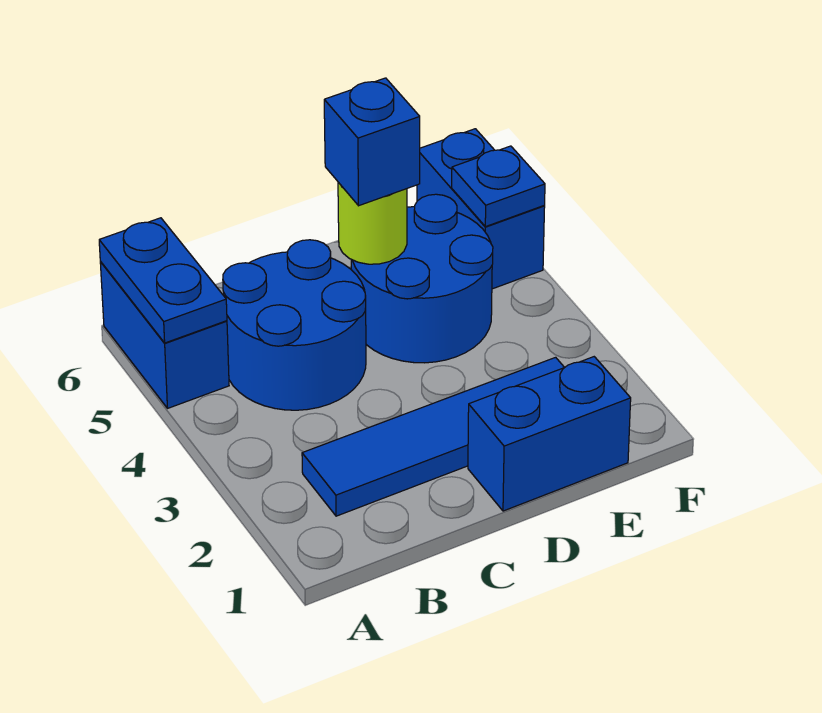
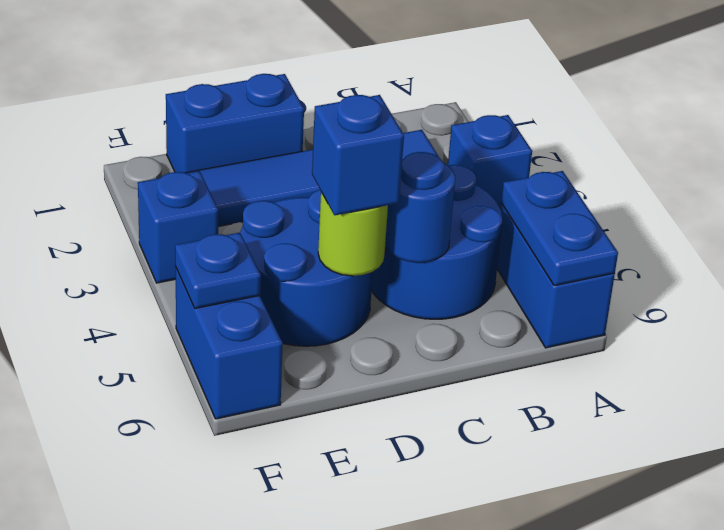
none -> blue 1x1 brick [448,115,532,209]
none -> blue 1x1 round brick [385,152,455,263]
none -> blue 1x1 brick [138,171,218,283]

